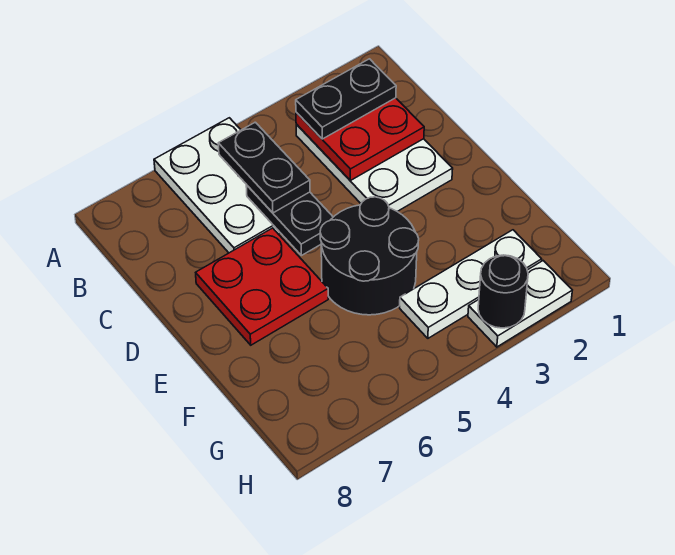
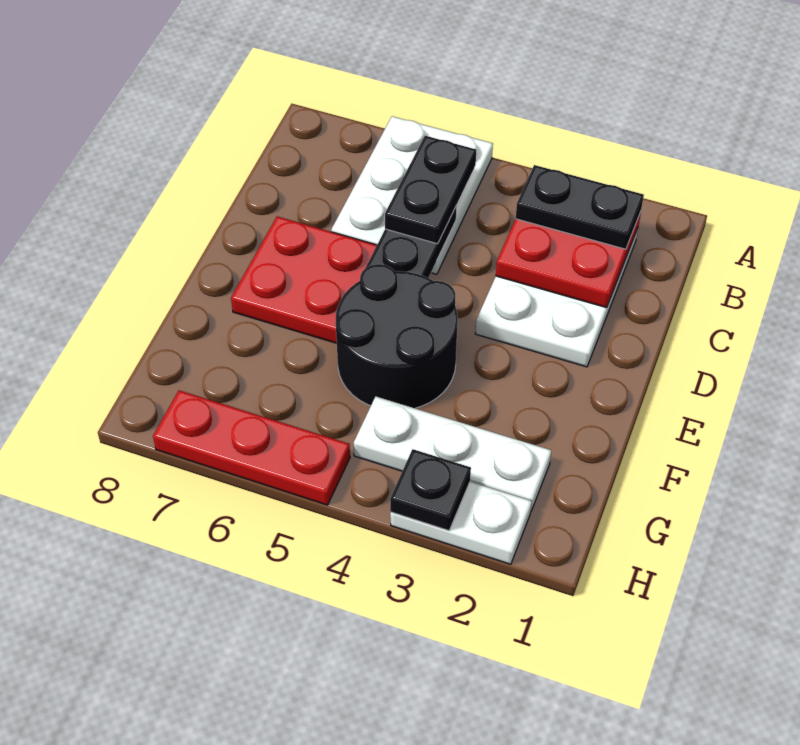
black 1x1 round brick [478,255,528,328] -> black 1x1 plate [390,449,471,531]
none -> red 1x3 plate [153,390,350,505]

